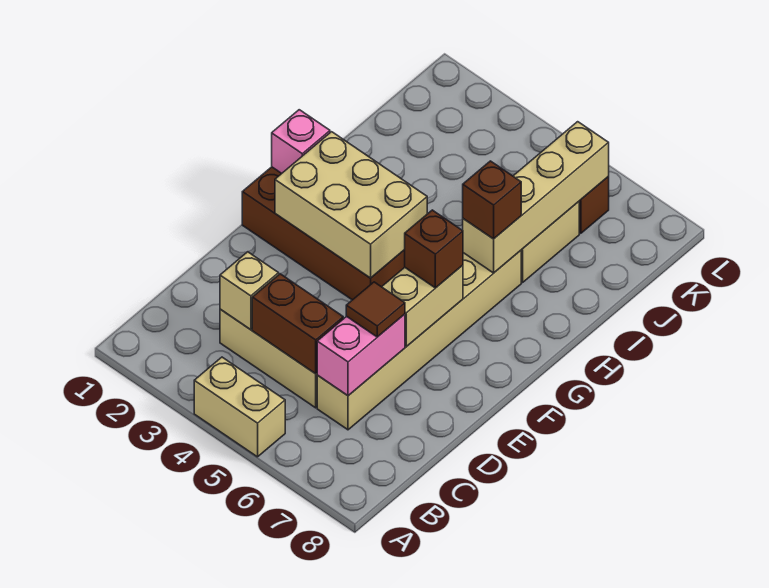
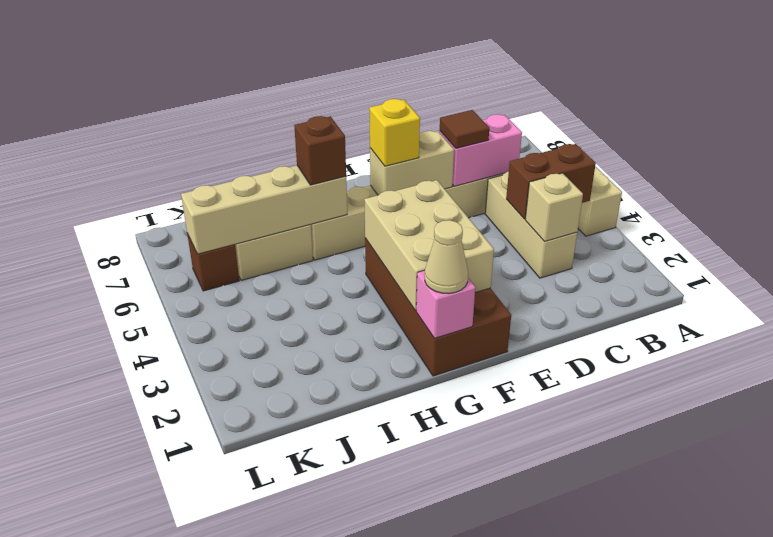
brown 1x2 brick [252,274,343,374] -> brown 1x2 brick turned to [506,144,596,219]
brown 1x1 brick [405,210,463,288] -> yellow 1x1 brick [369,99,420,166]
none -> tan 1x1 cone [425,220,468,293]

